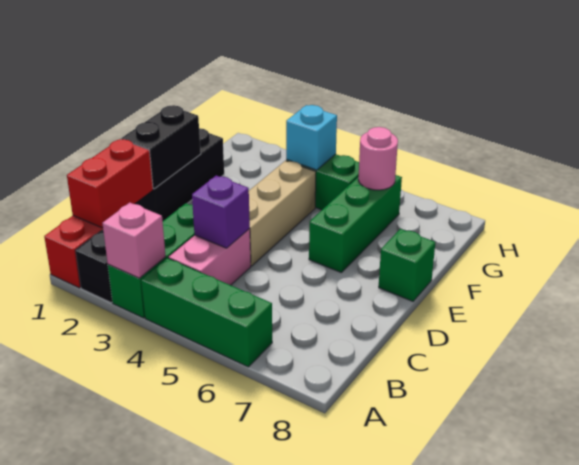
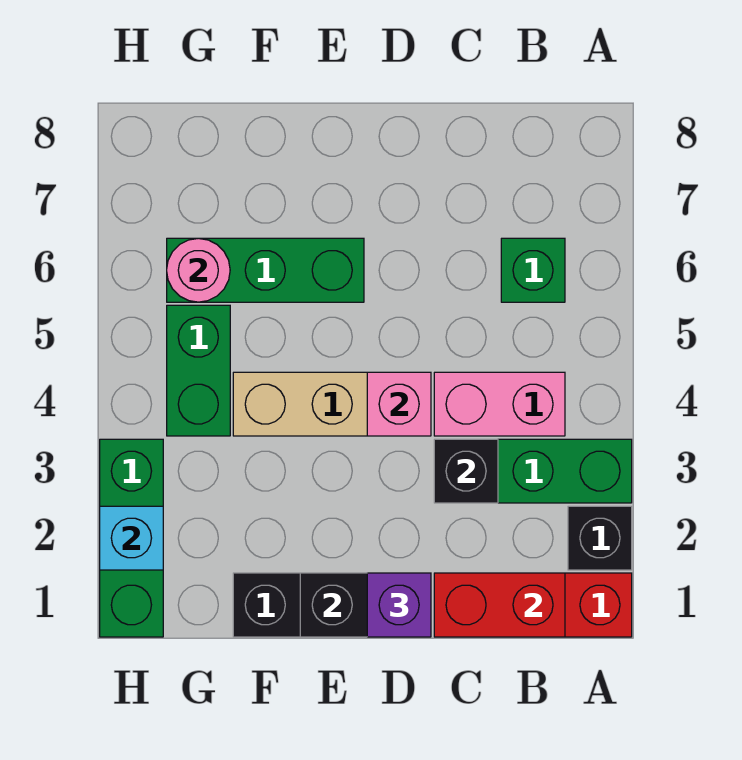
pink 1x1 brick [102,203,166,278] -> pink 1x1 brick moved to [367,372,431,436]
green 1x3 brick [141,258,272,367] -> green 1x3 brick moved to [100,439,163,637]
none -> black 1x1 brick [434,439,498,503]
purple 1x1 brick [192,176,250,248] -> purple 1x1 brick moved to [367,573,431,637]
green 1x1 brick [379,229,435,301] -> green 1x1 brick moved to [501,238,565,302]
cyan 1x1 brick [286,105,337,170] -> cyan 1x1 brick moved to [100,506,163,570]

